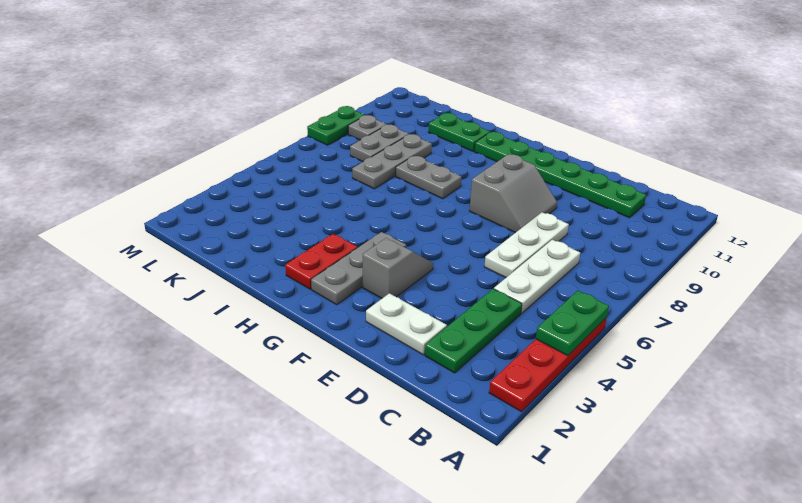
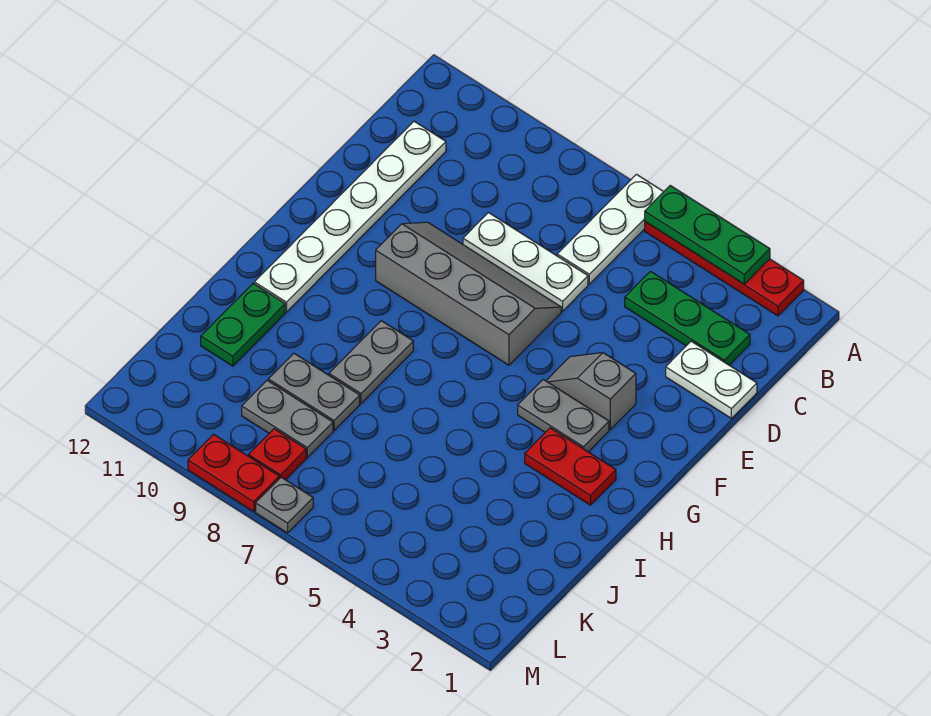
green 1x2 plate [536,291,609,356] -> green 1x3 plate [645,186,770,284]
white 1x3 plate [494,240,580,313] -> white 1x3 plate turned to [557,174,664,284]
green 1x6 plate [474,132,646,218] -> white 1x6 plate [254,121,446,312]
white 1x2 plate [366,293,447,355] -> white 1x2 plate turned to [666,341,757,418]
grey 2x2 slope [470,154,557,233] -> grey 2x4 slope [376,222,561,365]
grey 1x3 plate [311,232,406,305] -> grey 1x2 plate [518,379,609,452]
grey 1x3 plate [352,134,432,189] -> grey 1x2 plate [268,353,360,430]
none -> red 1x1 plate [249,429,306,480]
grey 1x1 plate [348,115,386,140] -> grey 1x1 plate moved to [256,477,313,533]
green 1x2 plate [307,106,364,145] -> red 1x2 plate [188,434,279,512]

